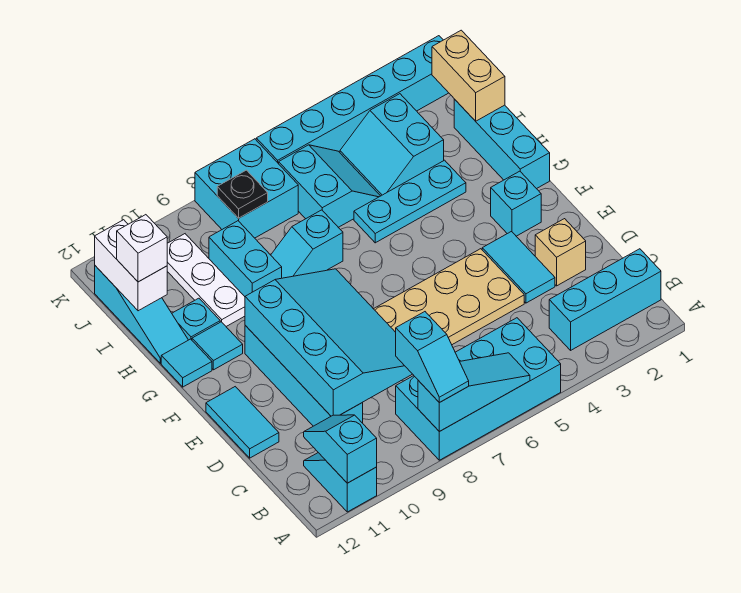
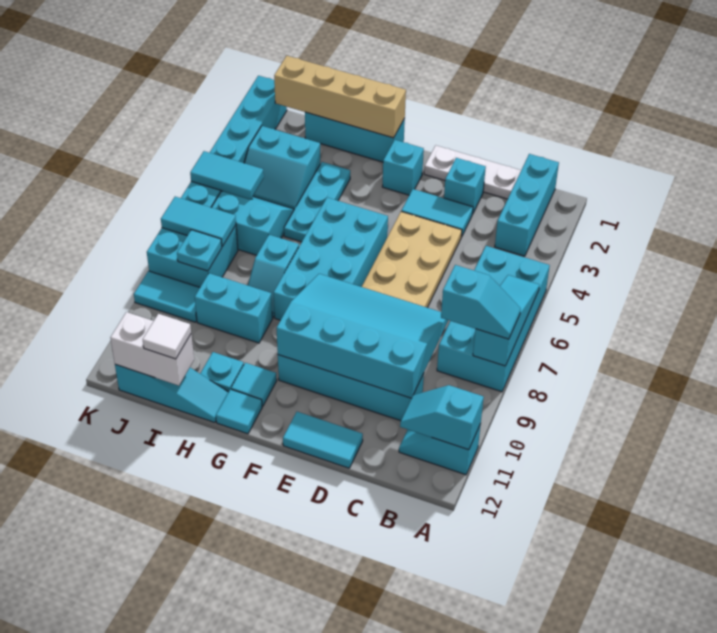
tan 1x1 brick [535,219,586,286] -> cyan 1x1 brick [444,158,486,214]
none -> cyan 2x4 brick [274,198,388,320]
white 1x3 plate [167,234,245,326] -> white 1x3 plate moved to [424,145,521,199]
tan 1x2 brick [432,30,505,121] -> tan 1x4 brick [274,56,406,138]
white 1x1 brick [117,215,167,282] -> white 1x1 tile [143,314,191,359]
none -> cyan 1x2 tile [190,151,264,199]
none -> cyan 1x2 tile [161,197,236,247]
black 1x1 plate [217,170,268,218] -> cyan 1x1 plate [177,230,222,271]
none -> cyan 1x2 tile [134,271,200,322]

